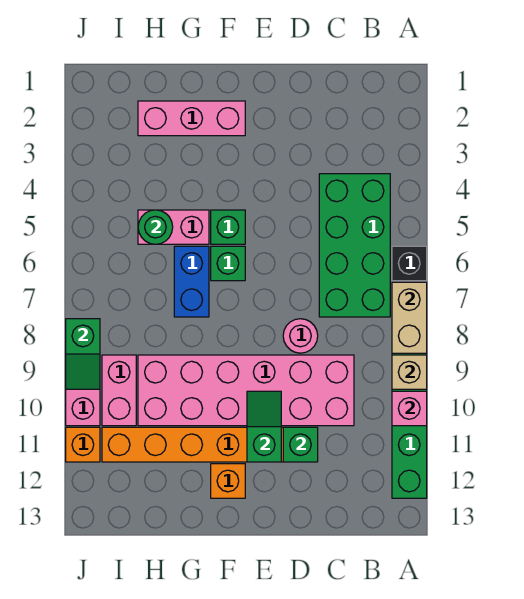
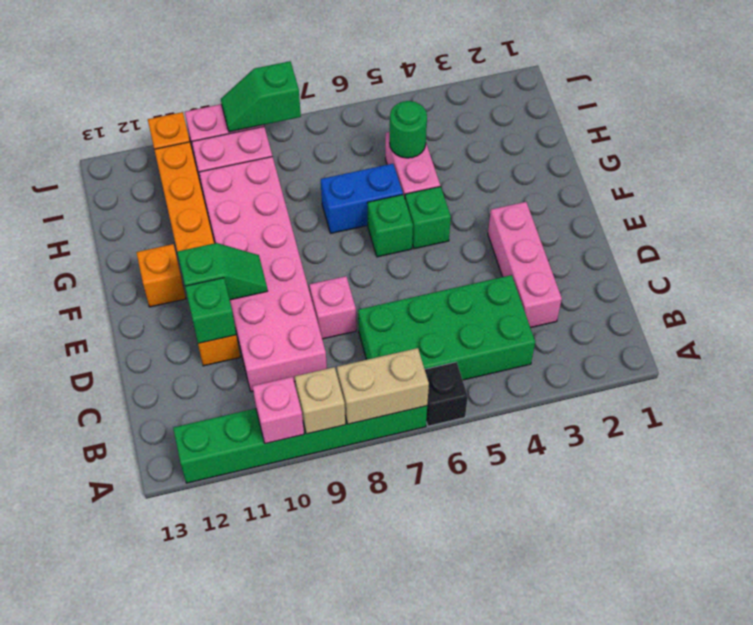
pink 1x1 round brick [283,319,318,353] -> pink 1x1 brick [309,276,356,339]
pink 1x3 brick [138,101,245,136] -> pink 1x3 brick moved to [488,202,562,328]

